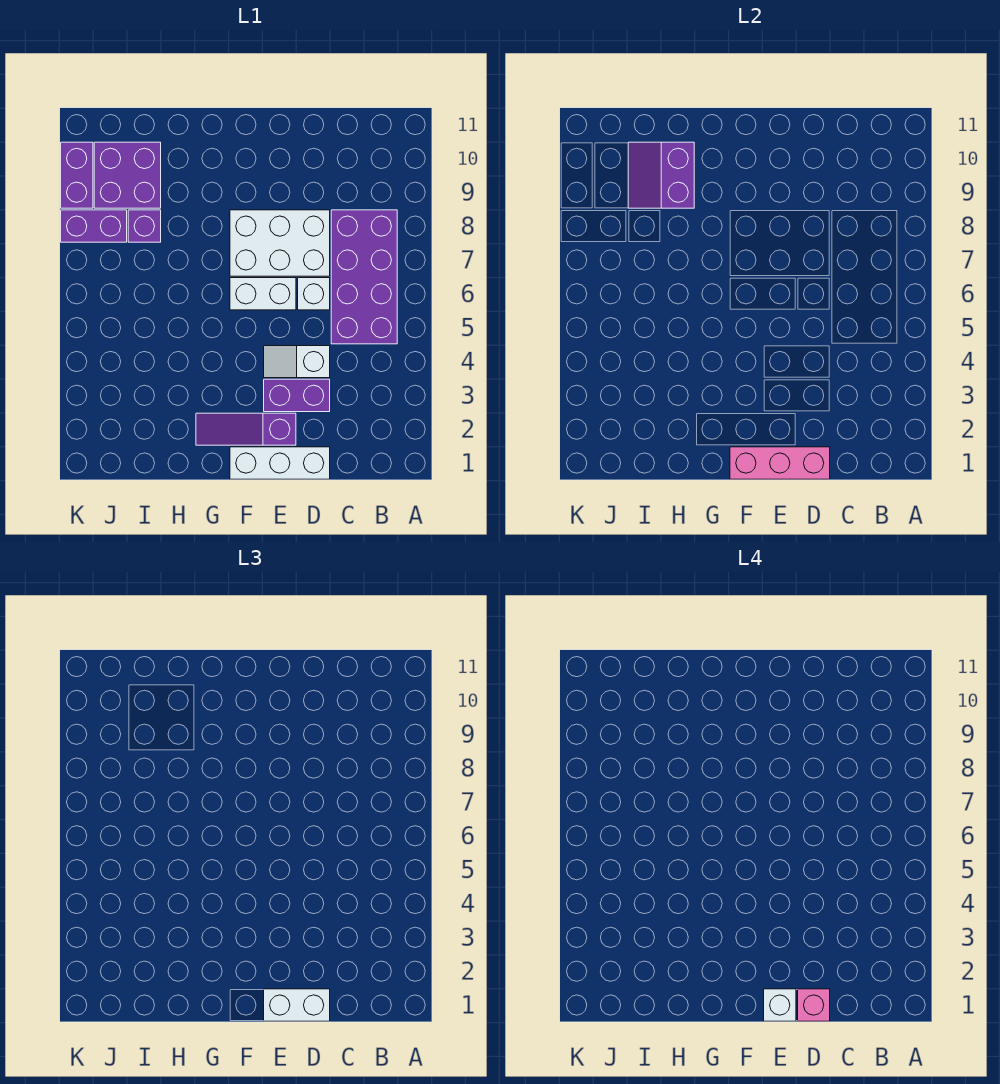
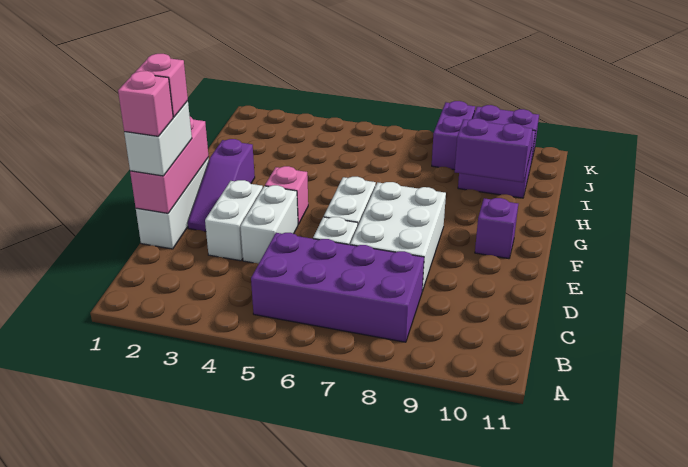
purple 1x2 brick [264,379,330,412] -> white 1x2 brick [205,180,263,261]
white 1x2 slope [264,346,330,378] -> white 1x2 brick [240,185,298,264]
white 1x1 brick [764,989,796,1021] -> pink 1x1 brick [136,54,188,117]
purple 1x3 slope [196,413,296,445] -> purple 1x3 slope turned to [188,139,255,231]
none -> pink 1x1 brick [265,166,308,224]
purple 1x1 brick [128,210,161,242] -> purple 1x1 brick moved to [475,198,518,259]

